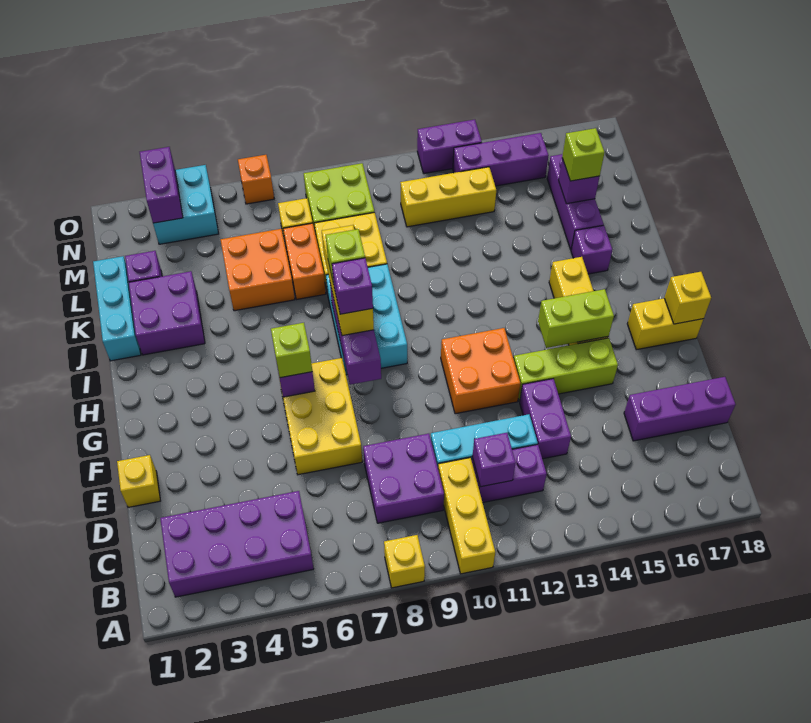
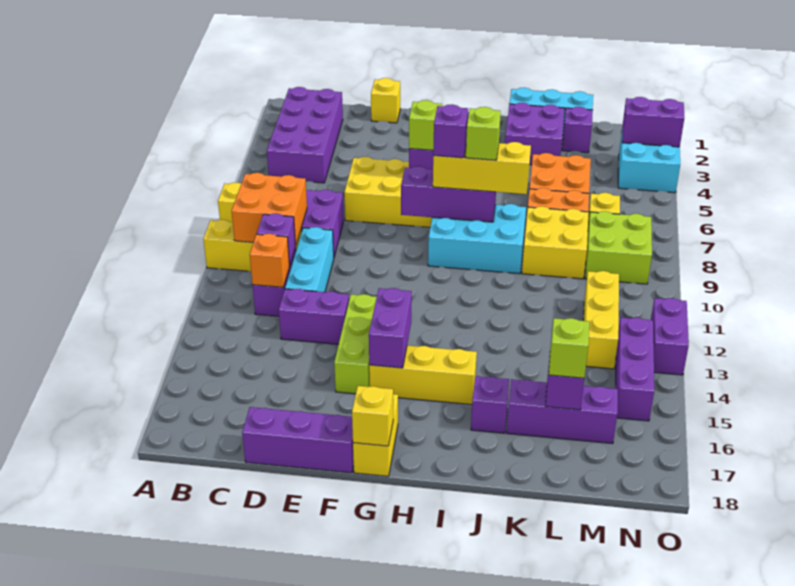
purple 1x3 brick [624,377,736,441] -> purple 1x3 brick turned to [242,407,354,473]
orange 2x2 brick [441,328,520,414] -> orange 2x2 brick moved to [232,173,307,245]
lime 1x2 brick [538,289,614,348] -> purple 1x2 brick [369,288,412,368]
orange 1x1 brick [238,155,274,204] -> orange 1x1 brick moved to [250,234,289,287]

